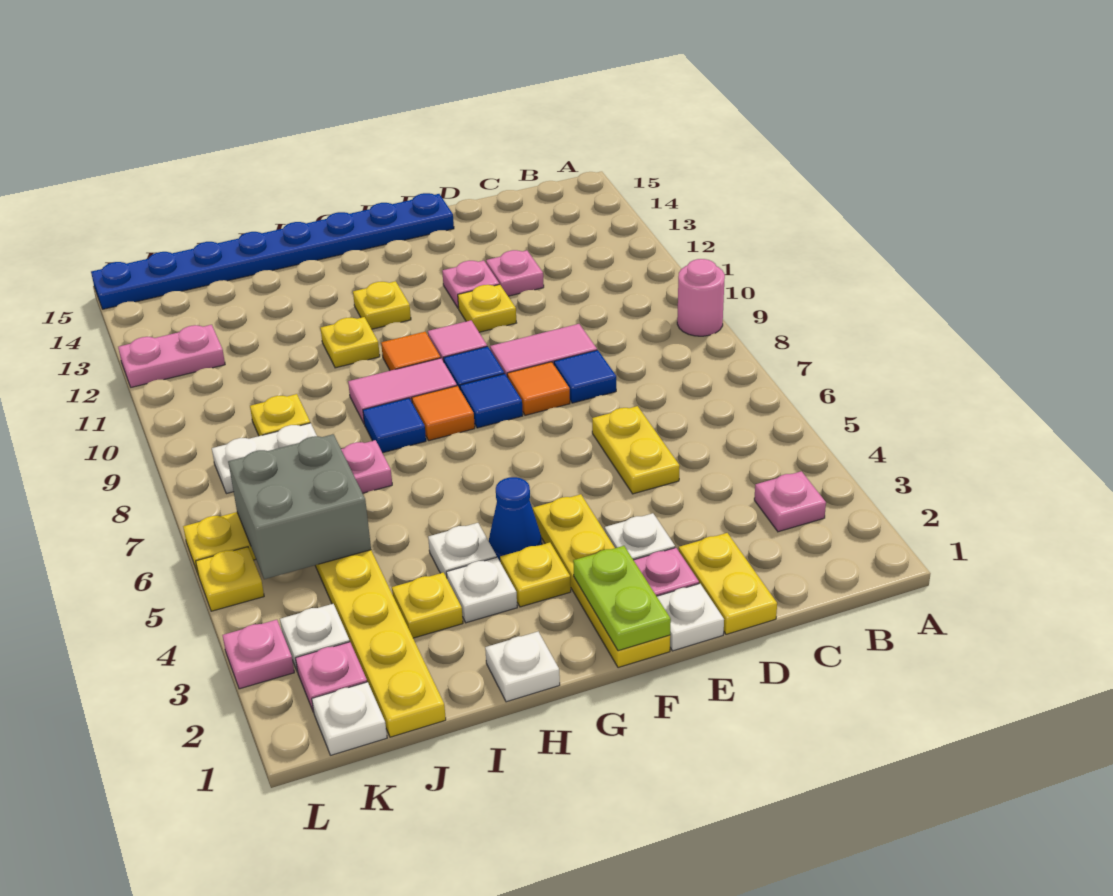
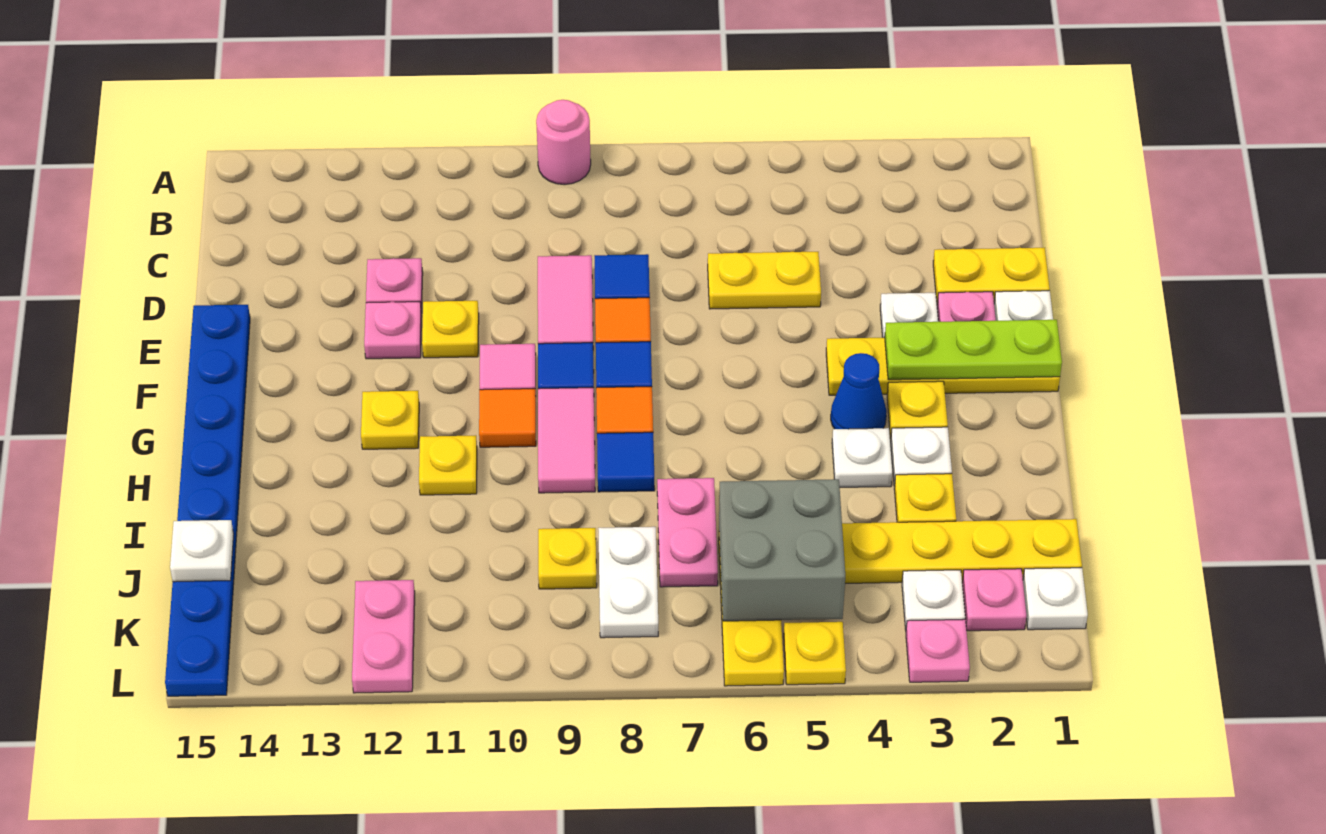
pink 1x1 plate [754,471,826,532] -> none
lime 1x2 plate [573,546,671,651] -> lime 1x3 plate [884,320,1062,380]
white 1x1 plate [485,632,560,702] -> white 1x1 plate moved to [170,520,234,582]

